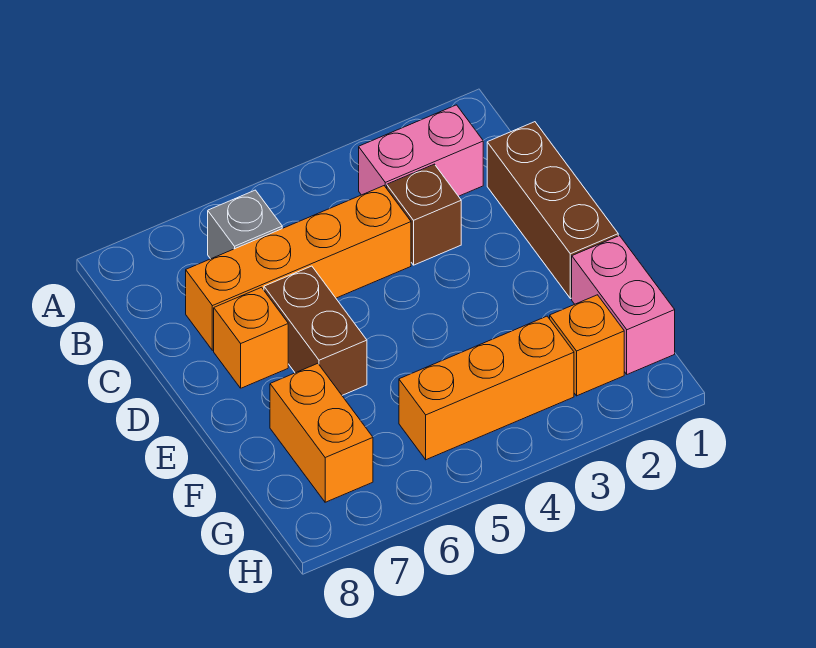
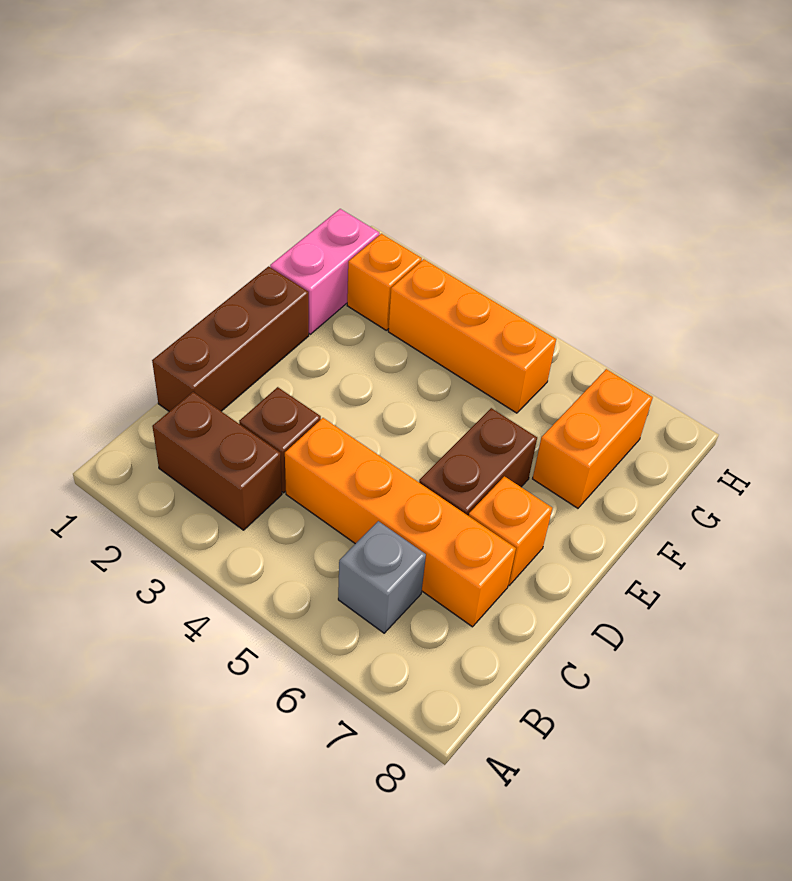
pink 1x2 brick [359,105,483,196] -> brown 1x2 brick [152,392,282,530]

